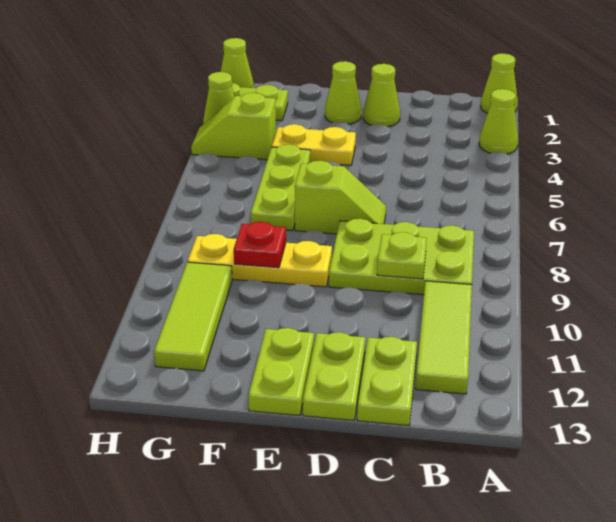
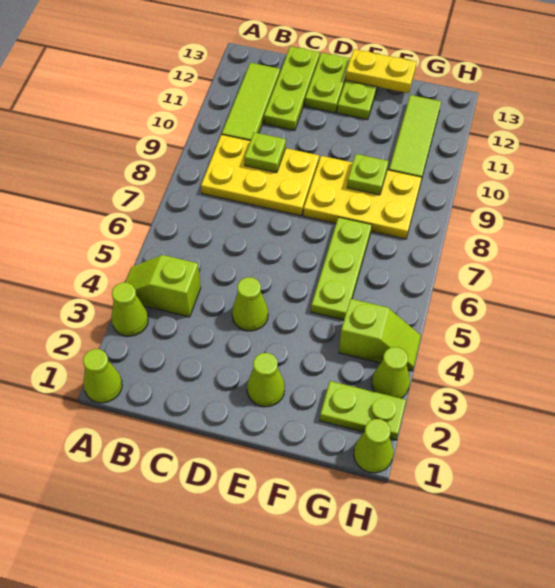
lime 2x3 plate [329,219,474,295] -> yellow 2x3 plate [201,134,319,216]
lime 1x2 plate [357,337,417,426] -> lime 1x3 plate [264,46,320,130]
lime 1x1 cone [363,64,400,127] -> lime 1x1 cone moved to [232,277,268,331]
lime 1x2 slope [295,161,386,234] -> lime 1x2 slope moved to [125,255,201,317]
yellow 1x2 plate [272,124,356,165] -> yellow 1x2 plate moved to [346,49,416,93]
yellow 1x3 plate [188,234,332,287] -> yellow 2x3 plate [303,156,422,239]
red 1x1 plate [234,222,286,268] -> lime 1x1 plate [347,154,388,195]

